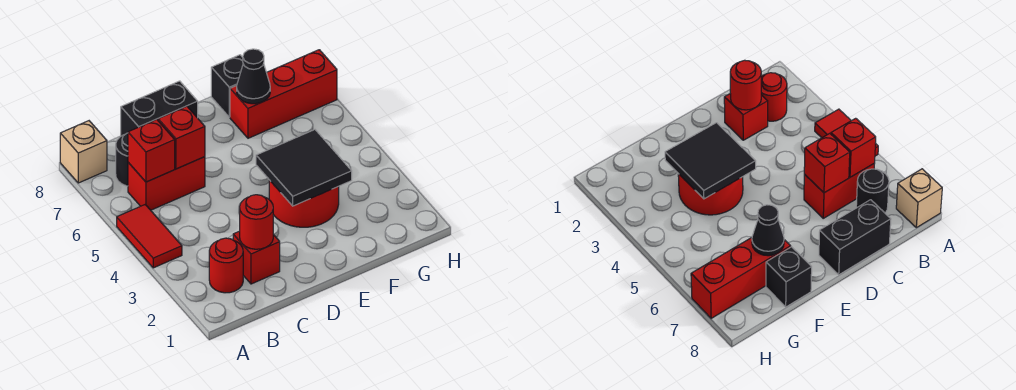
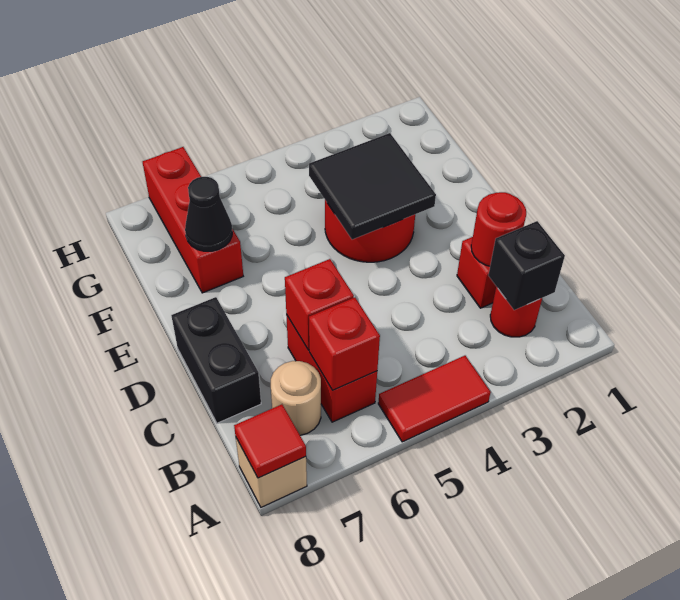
none -> red 1x1 tile [234,404,306,478]
black 1x1 round brick [116,133,128,186] -> tan 1x1 round brick [271,361,321,435]
black 1x1 brick [211,55,243,117] -> black 1x1 brick moved to [488,221,565,310]

